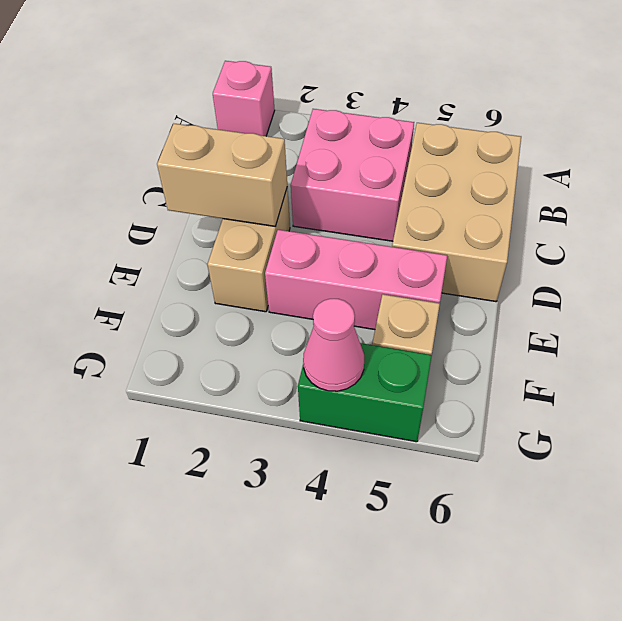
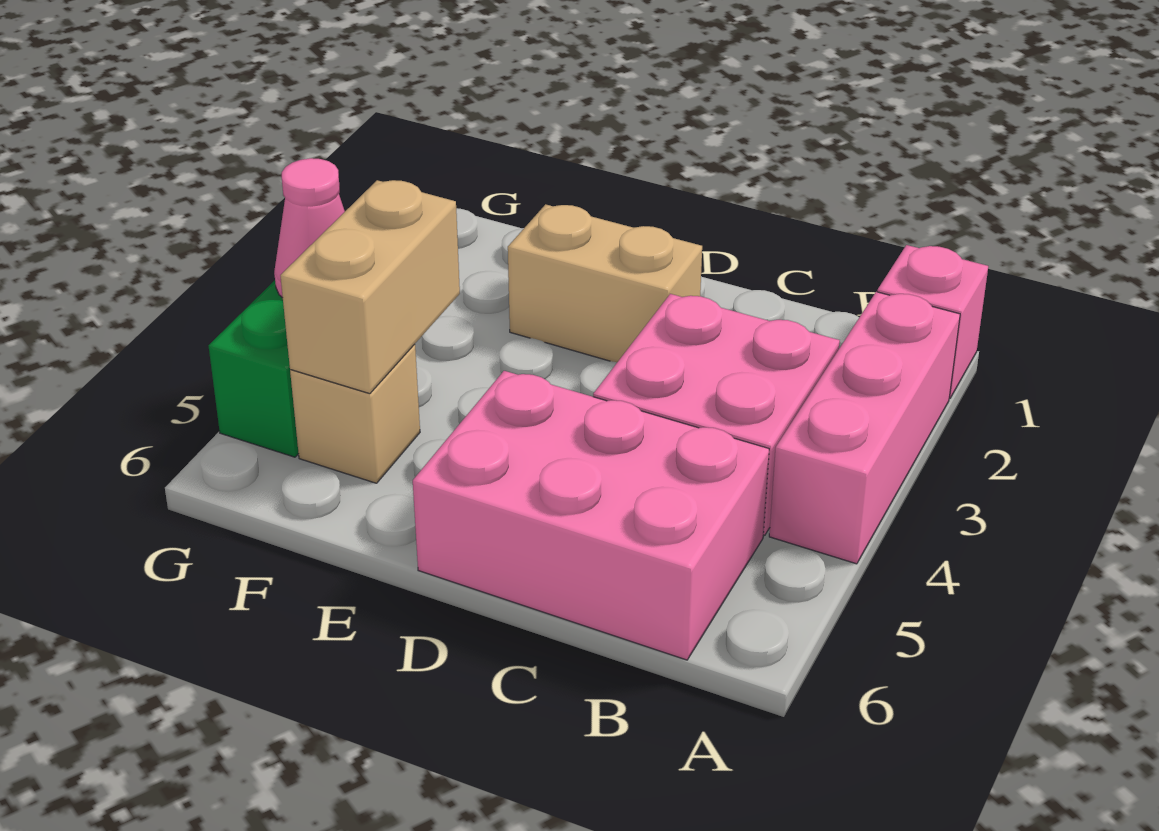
tan 2x3 brick [392,123,521,302] -> pink 2x3 brick [413,371,769,660]
tan 1x2 brick [157,124,287,226] -> tan 1x2 brick moved to [280,180,460,394]
pink 1x3 brick [265,230,447,330] -> pink 1x3 brick moved to [769,292,960,564]

